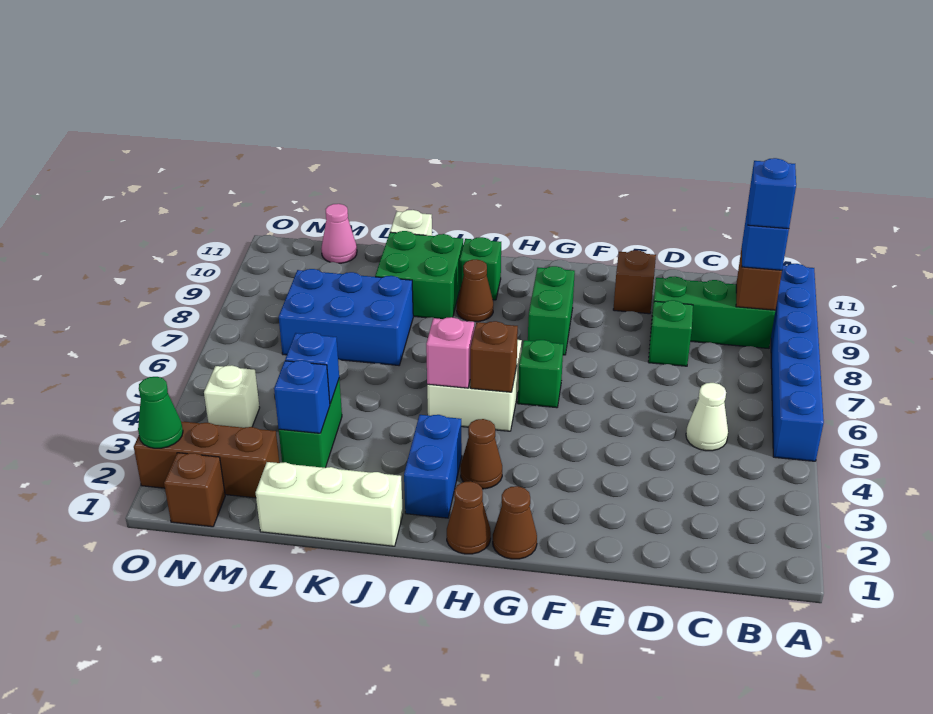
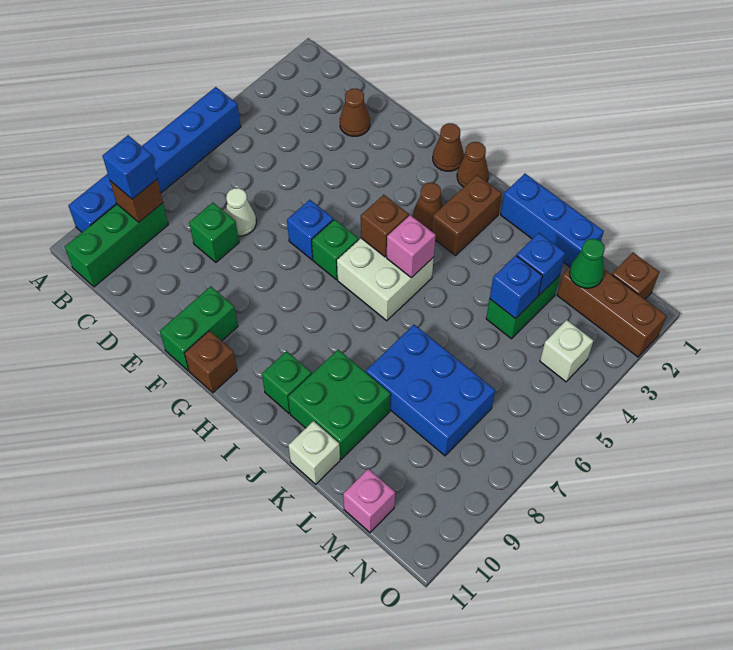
green 1x3 brick [651,276,775,348] -> green 1x3 brick turned to [65,203,168,287]
blue 1x1 brick [748,158,796,229] -> blue 1x1 brick moved to [287,200,333,260]
white 1x1 cone [686,383,728,451] -> white 1x1 cone moved to [225,188,256,236]
brown 1x1 brick [613,250,656,314] -> brown 1x1 brick moved to [185,331,237,393]
green 1x2 brick [528,266,575,355] -> green 1x2 brick moved to [160,286,238,371]
blue 1x2 brick [404,415,462,518] -> brown 1x2 brick [432,175,502,256]
brown 1x1 cone [457,260,493,322] -> brown 1x1 cone moved to [340,88,370,136]
white 1x3 brick [256,462,403,546] -> blue 1x3 brick [501,174,604,267]
pink 1x1 cone [321,204,357,263] -> pink 1x1 brick [343,469,395,533]
green 1x1 cone [138,377,183,448] -> green 1x1 cone moved to [569,239,605,288]

